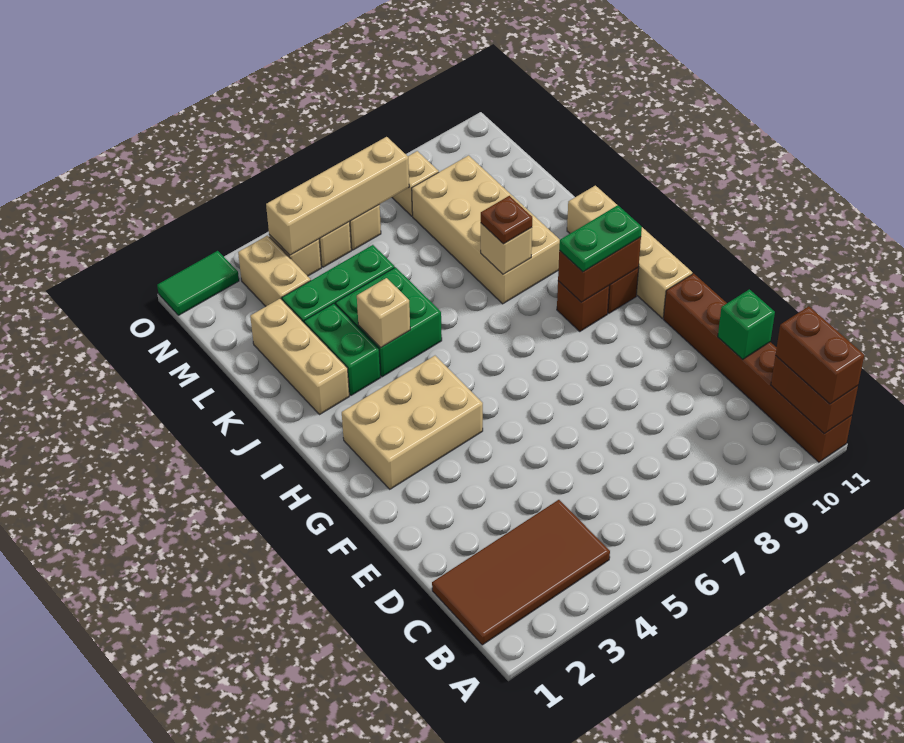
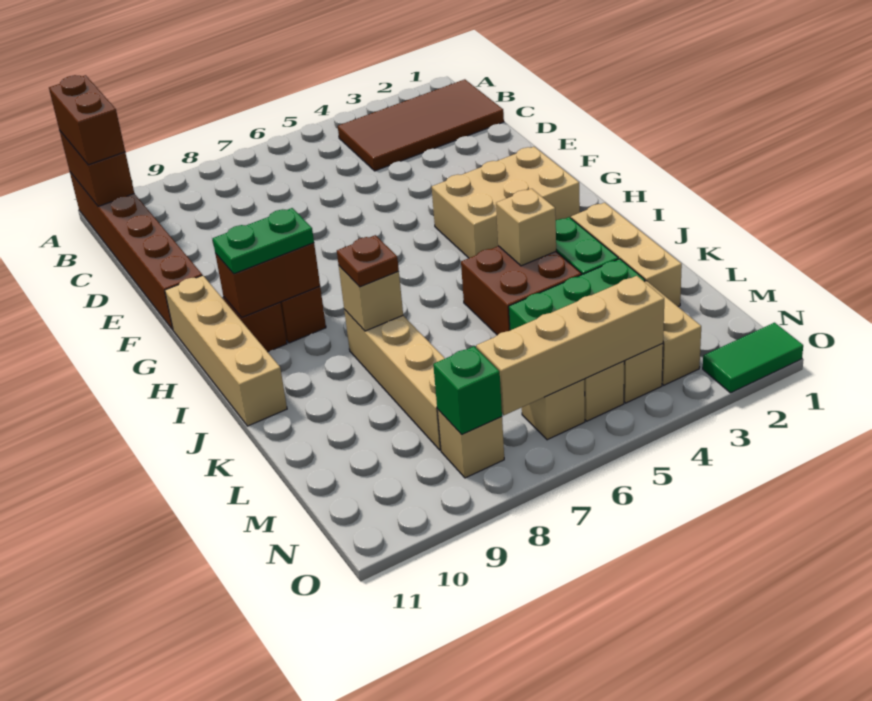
green 1x1 brick [718,289,775,359] -> green 1x1 brick moved to [433,346,502,435]
green 2x2 brick [336,267,442,377] -> brown 2x2 brick [461,246,582,335]
tan 2x4 brick [412,155,560,304] -> tan 1x4 brick [344,310,445,450]

